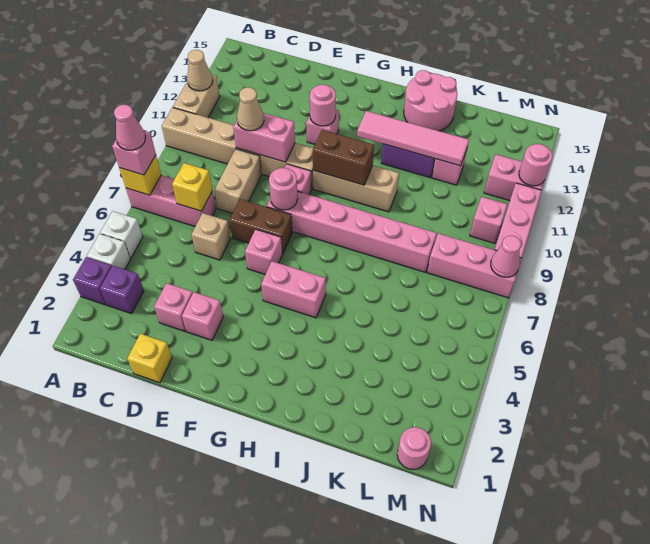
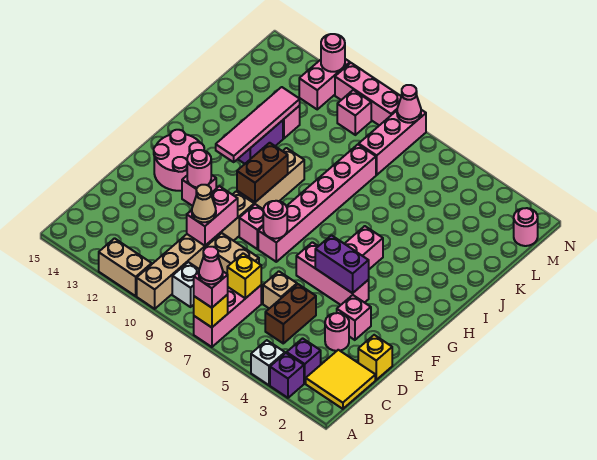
white 1x1 brick [100,211,143,258] -> white 1x1 brick moved to [172,262,199,307]
tan 1x1 cone [187,50,213,91] -> none
none -> yellow 2x2 tile [306,350,375,409]
pink 1x1 brick [154,283,193,331] -> pink 1x1 round brick [325,313,349,351]
brown 1x2 brick [229,199,292,254] -> brown 1x2 brick moved to [265,284,316,343]
none -> purple 1x2 brick [315,235,369,293]
pink 1x1 brick [245,229,282,274] -> pink 1x3 brick [296,242,369,305]
pink 2x2 round brick [404,70,457,131] -> pink 2x2 round brick moved to [154,130,204,191]

